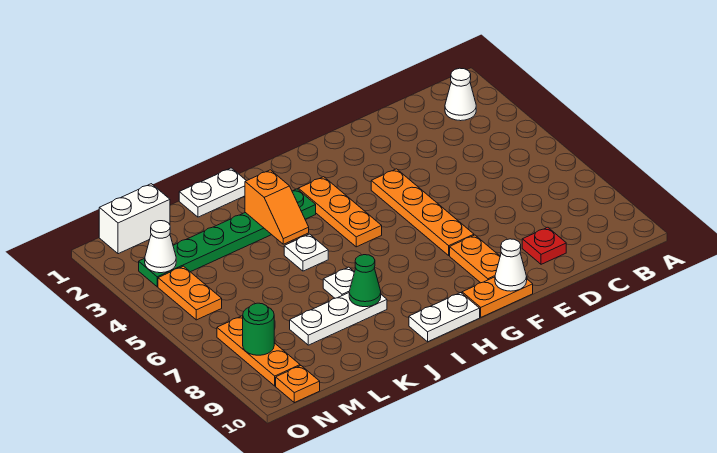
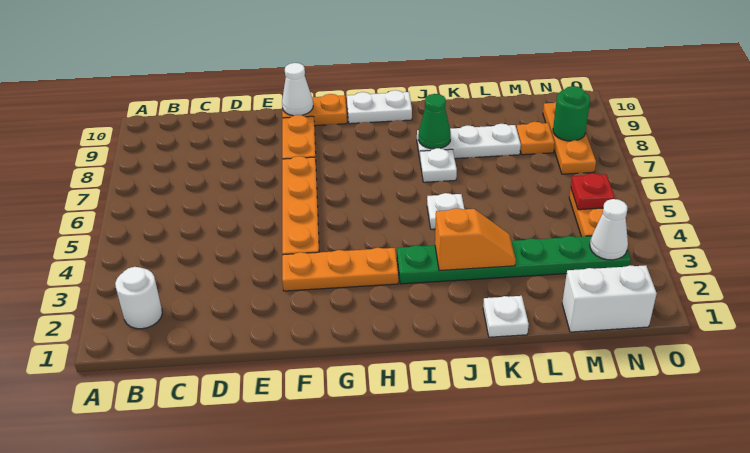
white 1x1 cone [445,68,476,121] -> white 1x1 round brick [115,267,162,329]
red 1x1 plate [522,227,566,264] -> red 1x1 plate moved to [571,173,615,210]
orange 1x3 plate [298,177,382,247] -> orange 1x3 plate turned to [282,248,398,291]
white 1x2 plate [179,168,246,217] -> white 1x1 plate [483,296,529,337]
orange 1x2 slope [245,170,309,244] -> orange 1x2 slope turned to [435,208,516,271]
orange 1x1 plate [276,366,320,403] -> orange 1x1 plate moved to [517,122,555,155]

